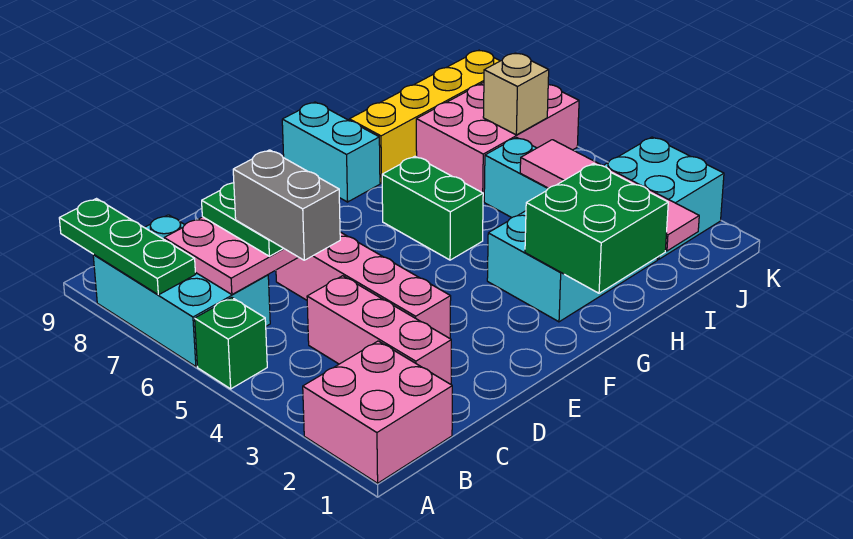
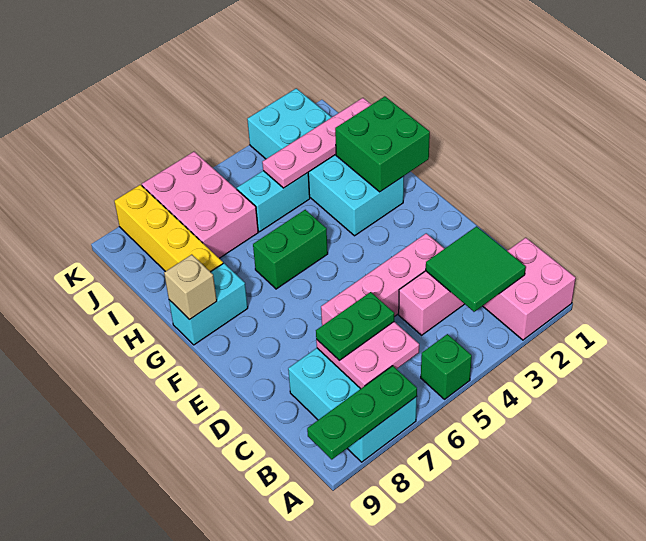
cyan 2x3 brick [93,215,270,366] -> cyan 2x3 brick turned to [288,348,417,462]
none -> green 2x2 tile [426,226,526,312]
grey 1x2 brick [233,150,340,260] -> none
pink 1x4 tile [520,140,699,251] -> pink 1x4 plate [262,98,372,188]
tan 1x1 brick [483,53,549,135] -> tan 1x1 brick moved to [164,255,217,319]

